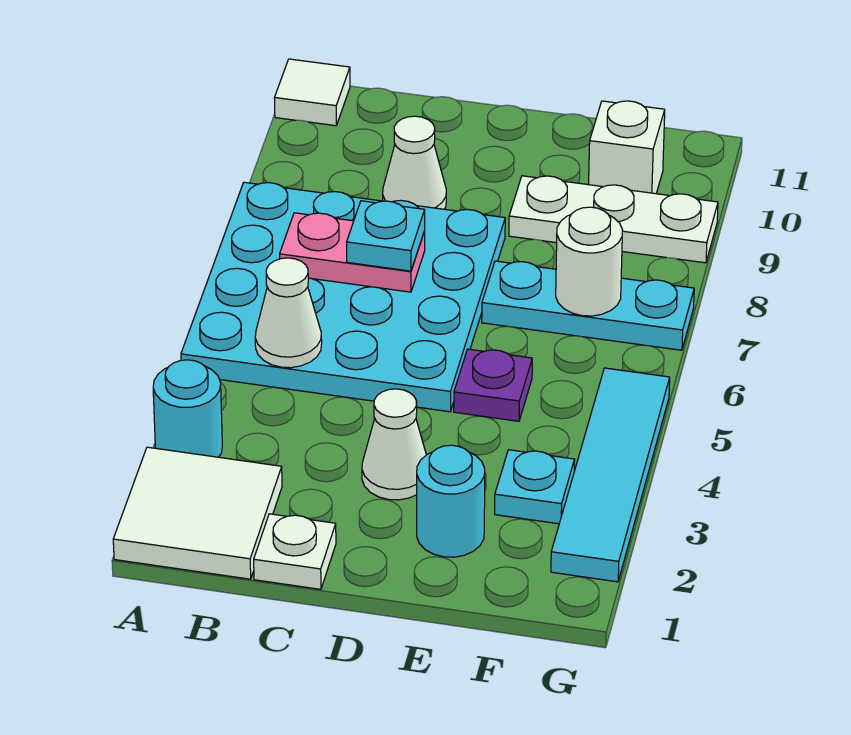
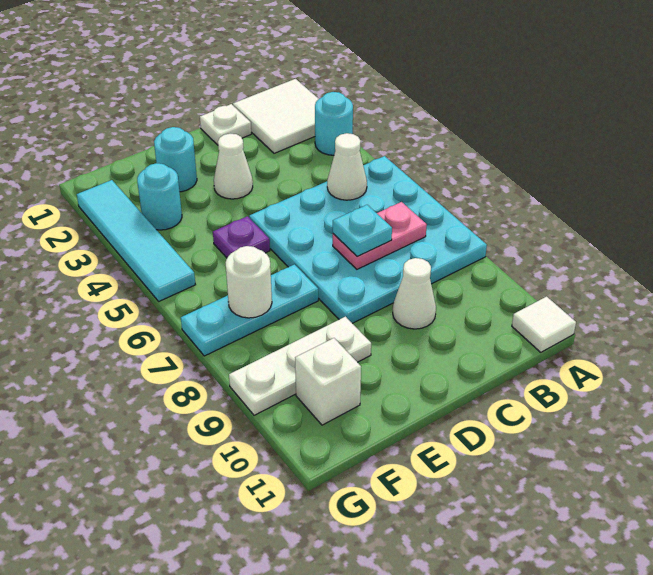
cyan 1x1 plate [495,450,575,524] -> cyan 1x1 round brick [137,163,182,230]

